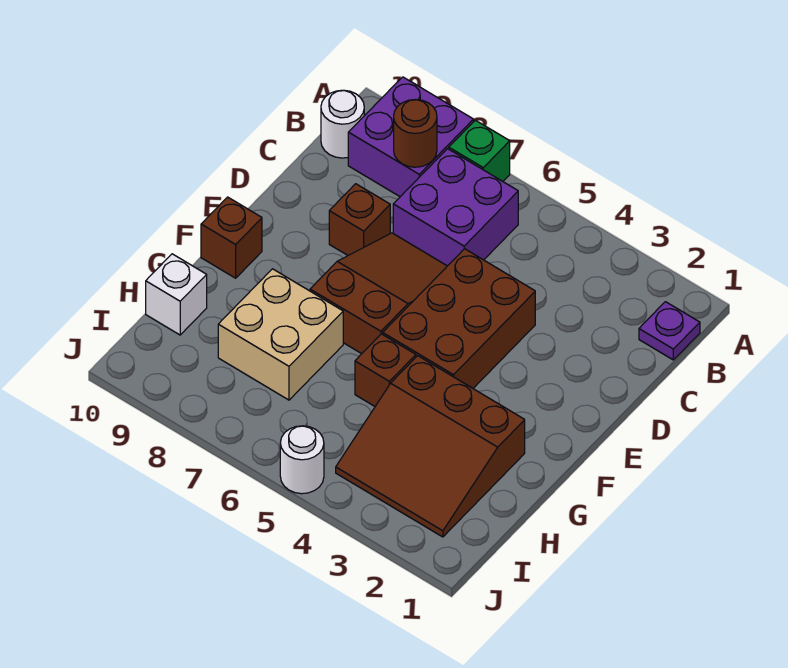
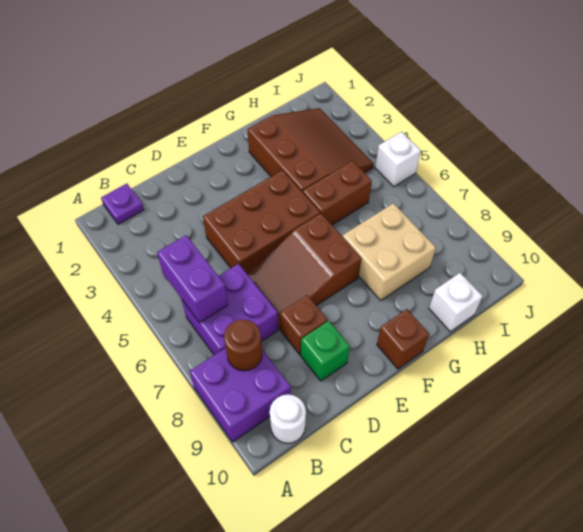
green 1x1 brick [449,120,510,181] -> green 1x1 brick moved to [301,321,350,381]
none -> purple 1x2 brick [157,235,228,323]
brown 1x1 brick [355,334,416,406] -> brown 1x2 brick [303,161,372,225]
white 1x1 round brick [280,426,324,494] -> white 1x1 brick [375,132,421,186]

